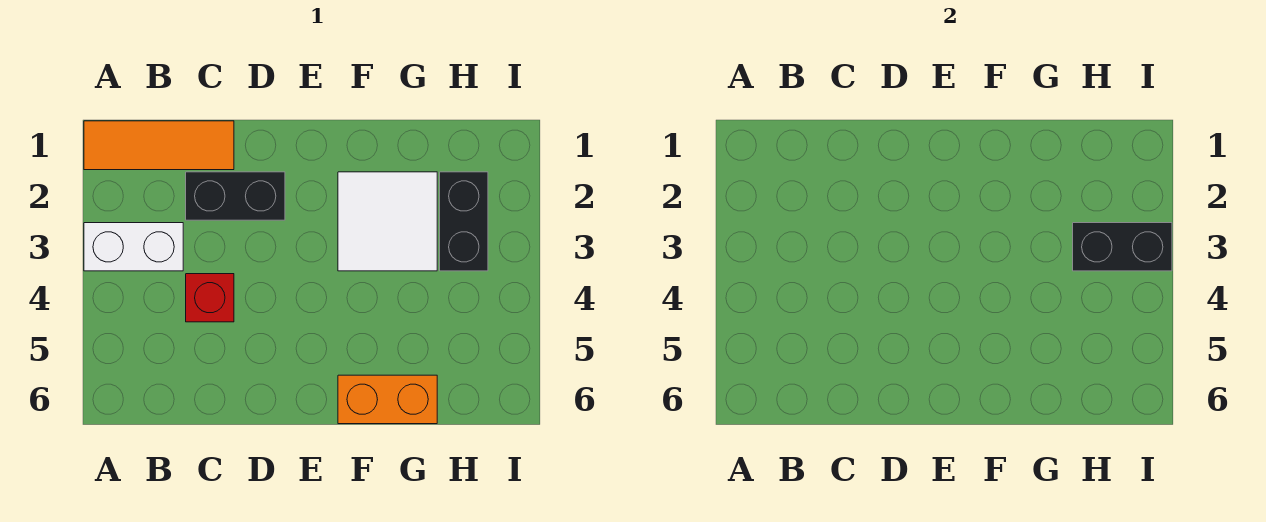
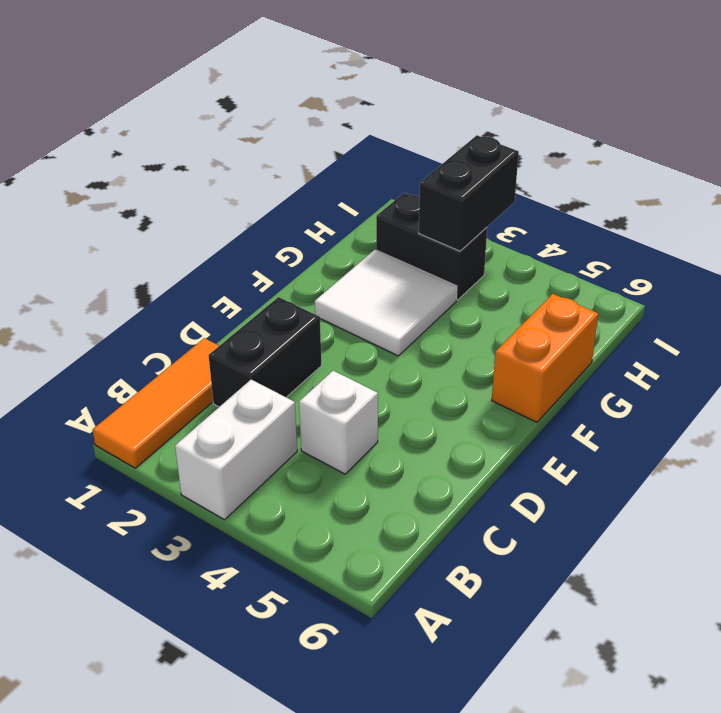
red 1x1 brick [186,274,234,322] -> white 1x1 brick [299,371,378,474]

